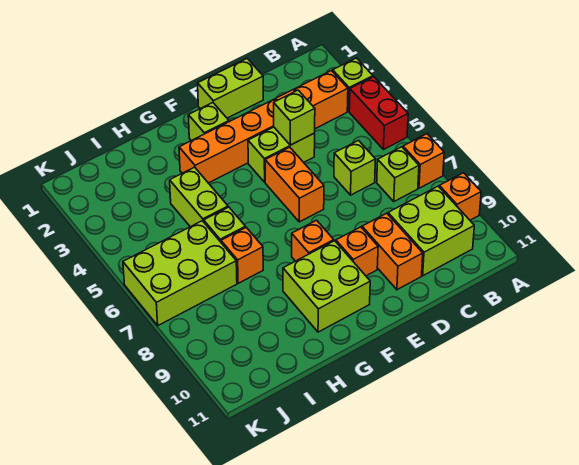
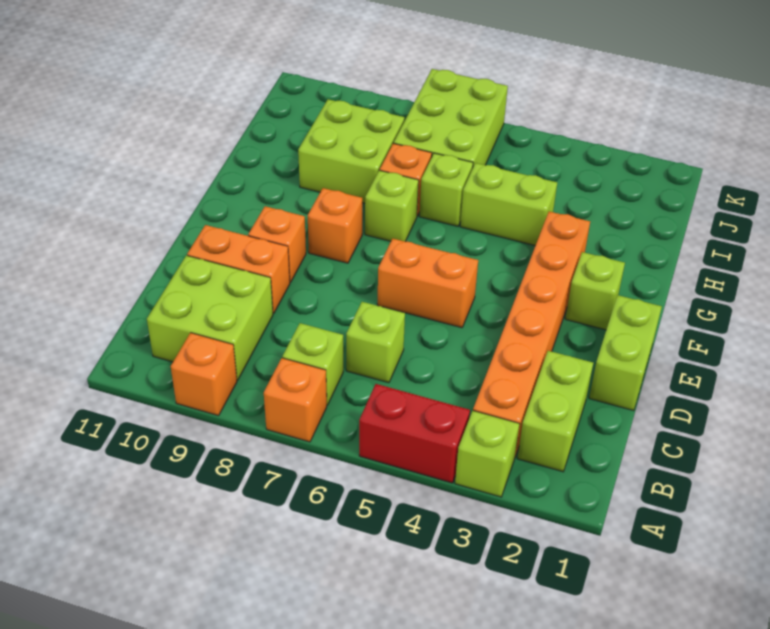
lime 1x2 brick [248,127,315,182] -> lime 1x2 brick moved to [517,351,593,472]
lime 1x1 brick [274,90,315,145] -> lime 1x1 brick moved to [365,170,419,242]
lime 2x2 brick [283,241,370,332] -> lime 2x2 brick moved to [298,99,405,203]

